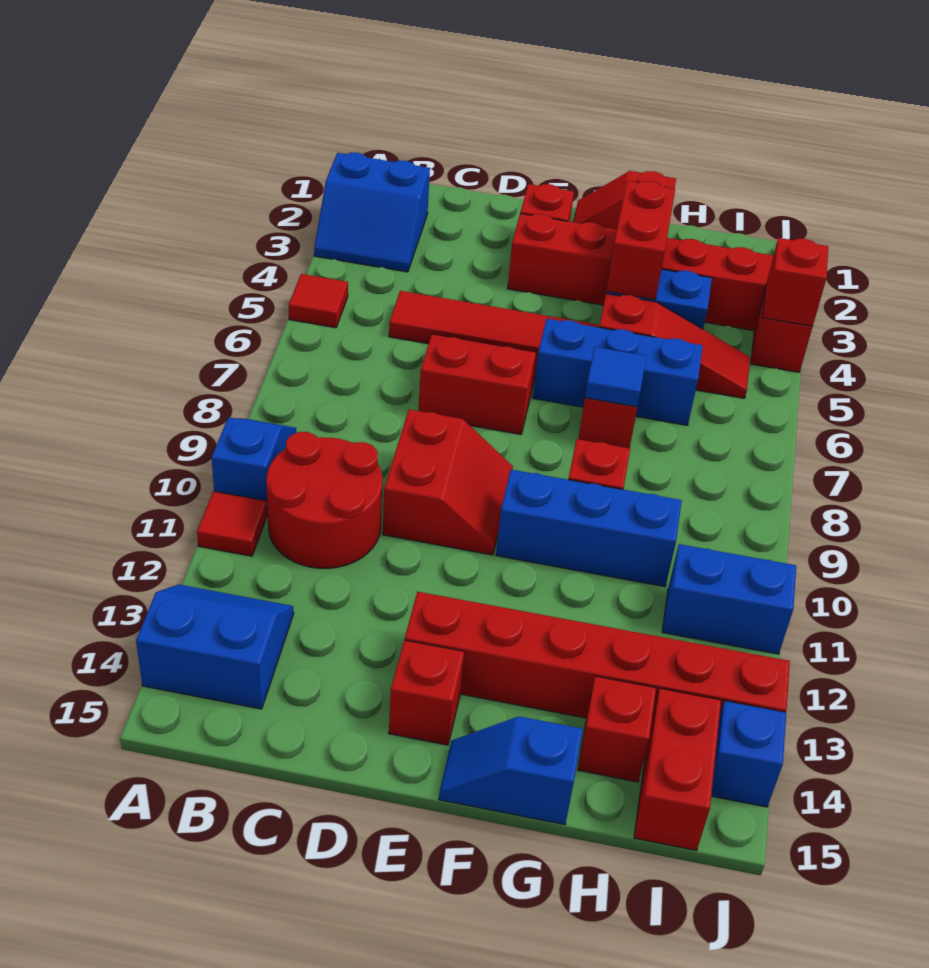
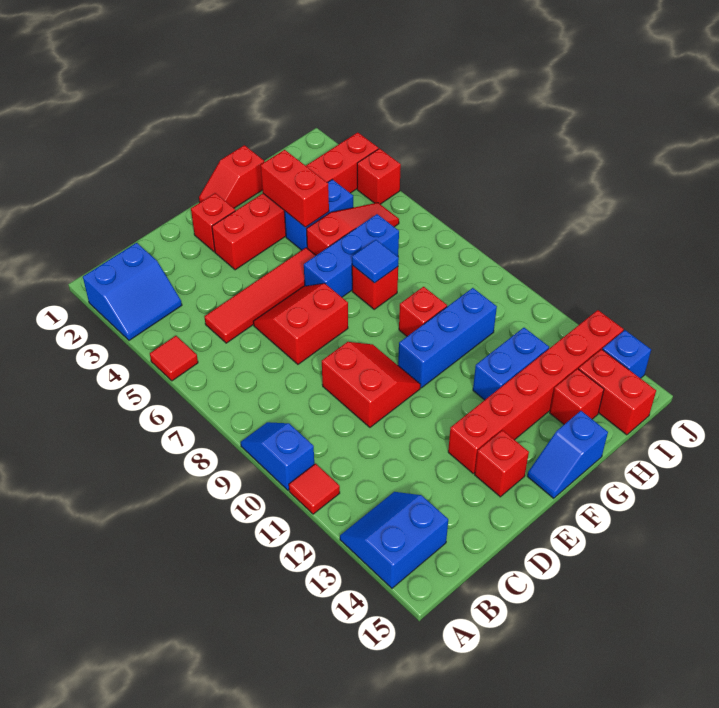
red 2x2 round brick [266,432,382,568] -> none
blue 1x2 brick [662,544,796,654] -> blue 1x2 brick moved to [473,328,549,400]
red 1x1 brick [763,238,829,326] -> none

